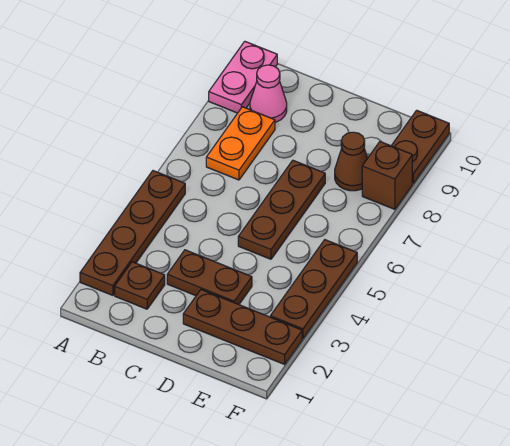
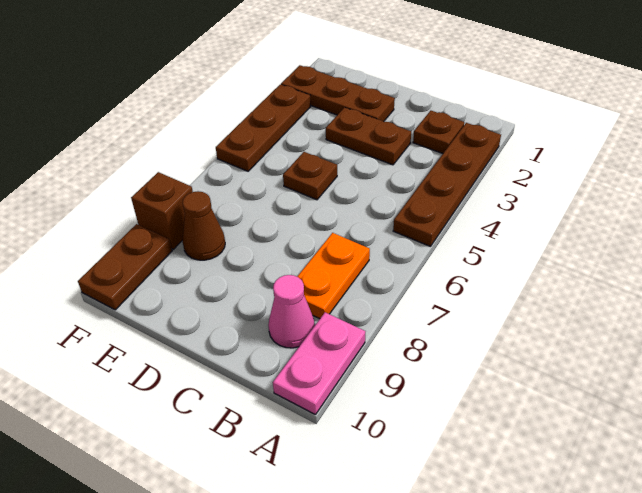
brown 1x3 plate [238,160,325,259] -> brown 1x1 plate [283,152,337,200]

